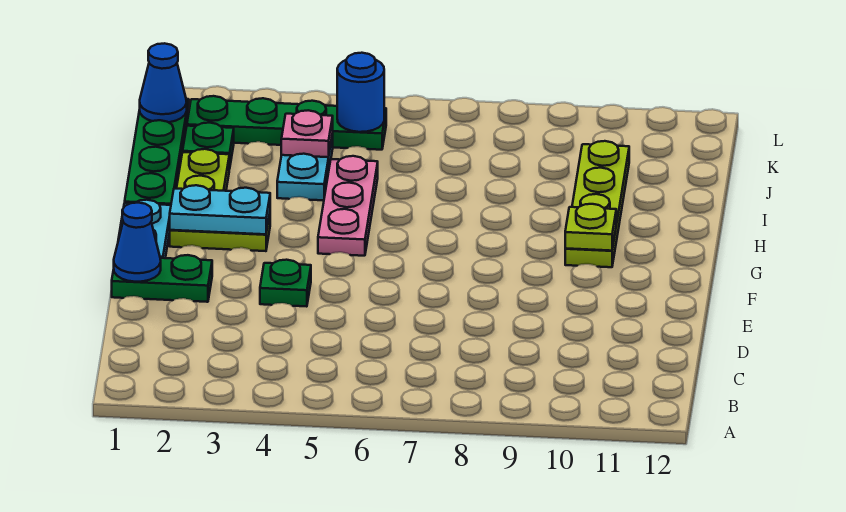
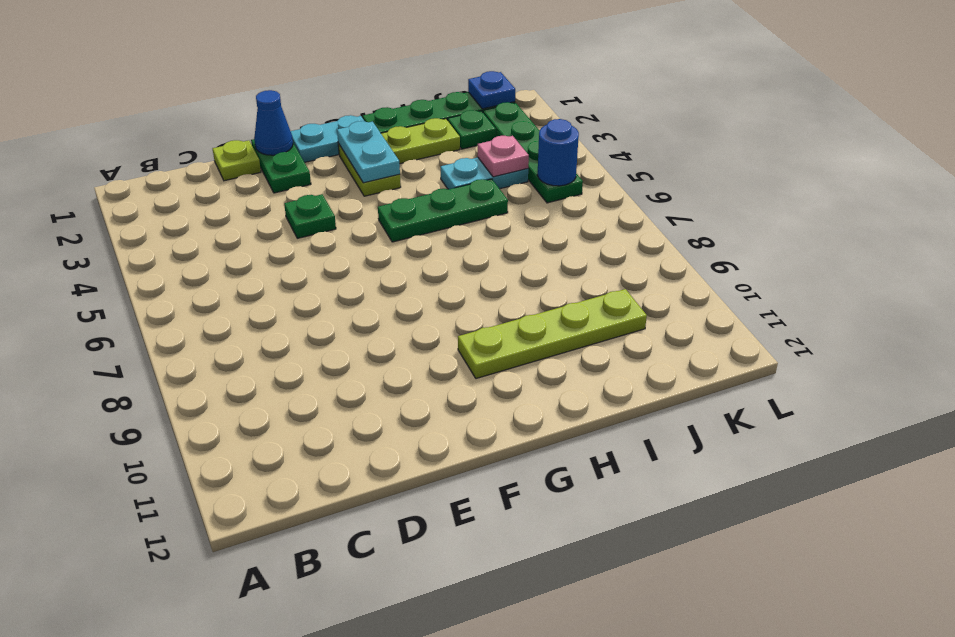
pink 1x3 plate [318,156,378,256] -> green 1x3 plate [378,179,508,242]
lime 1x1 plate [565,204,616,251] -> lime 1x1 plate moved to [213,140,261,181]
blue 1x1 cone [140,43,187,122] -> blue 1x1 plate [468,71,515,109]

